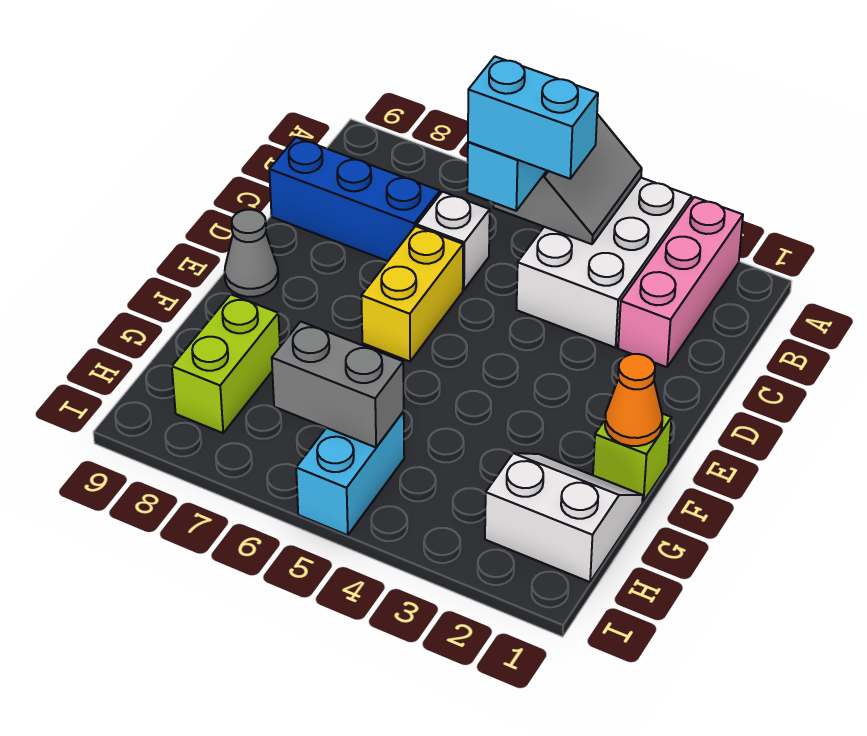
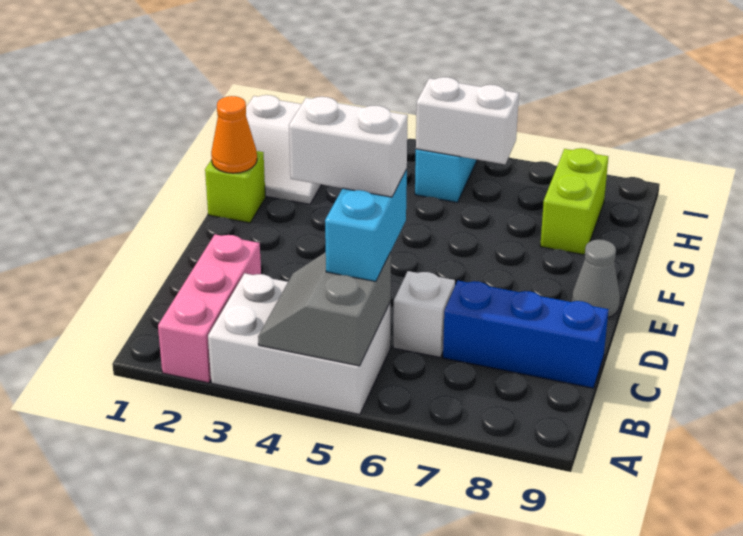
white 2x3 brick [516,178,692,348] -> white 2x3 brick turned to [208,273,390,415]
cyan 1x2 brick [468,57,598,179] -> white 1x2 brick [289,97,408,197]
yellow 1x2 brick [361,226,463,362] -> none
grey 1x2 brick [272,321,404,447] -> white 1x2 brick [416,77,519,164]

